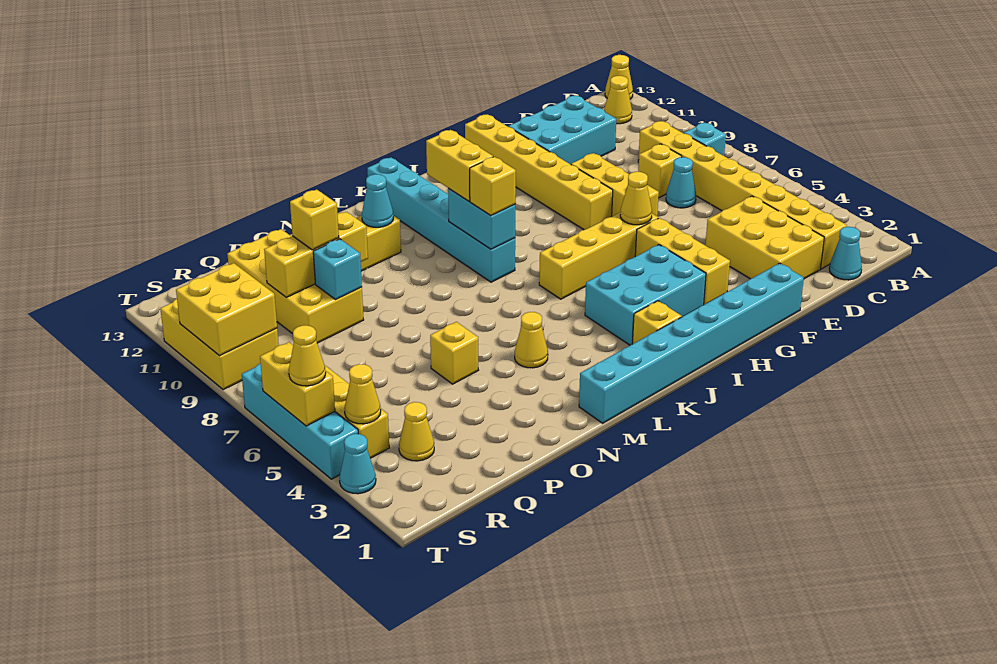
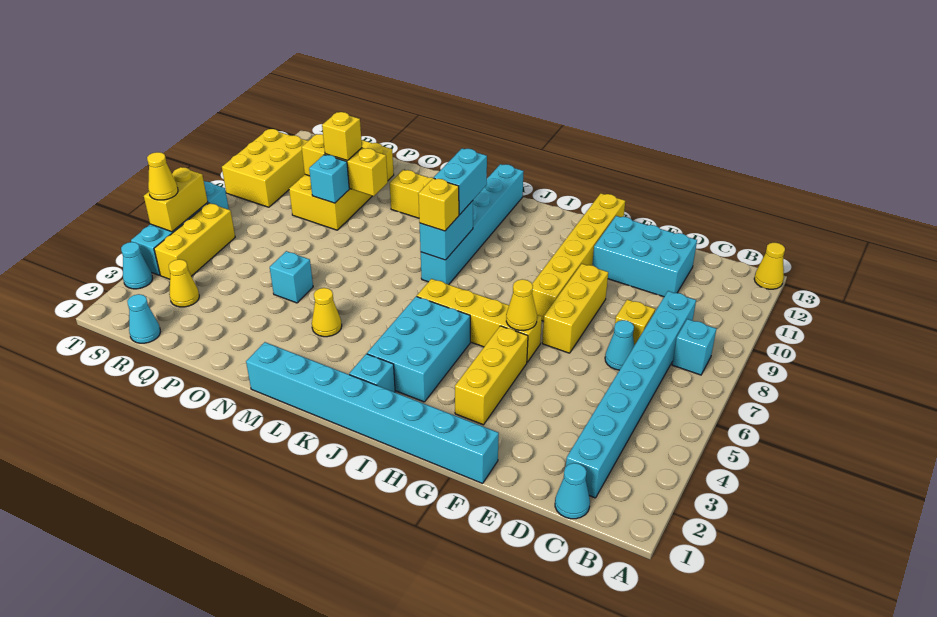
yellow 1x1 cone [604,76,632,124] -> none
yellow 1x8 brick [638,121,847,269] -> cyan 1x8 brick [566,291,696,498]
yellow 2x3 brick [705,196,824,279] -> none
cyan 2x3 brick [585,245,706,345] -> cyan 2x3 brick turned to [367,296,470,402]
yellow 1x1 brick [632,301,682,344] -> cyan 1x1 brick [349,354,395,392]
yellow 1x2 brick [426,130,493,201] -> cyan 1x2 brick [434,148,487,215]
cyan 1x1 cone [362,174,393,227] -> cyan 1x1 cone moved to [127,294,160,343]
yellow 1x1 brick [430,322,478,384] -> cyan 1x1 brick [270,251,313,303]
yellow 1x1 cone [345,364,381,424] -> none
yellow 2x2 brick [176,263,277,356] -> none

